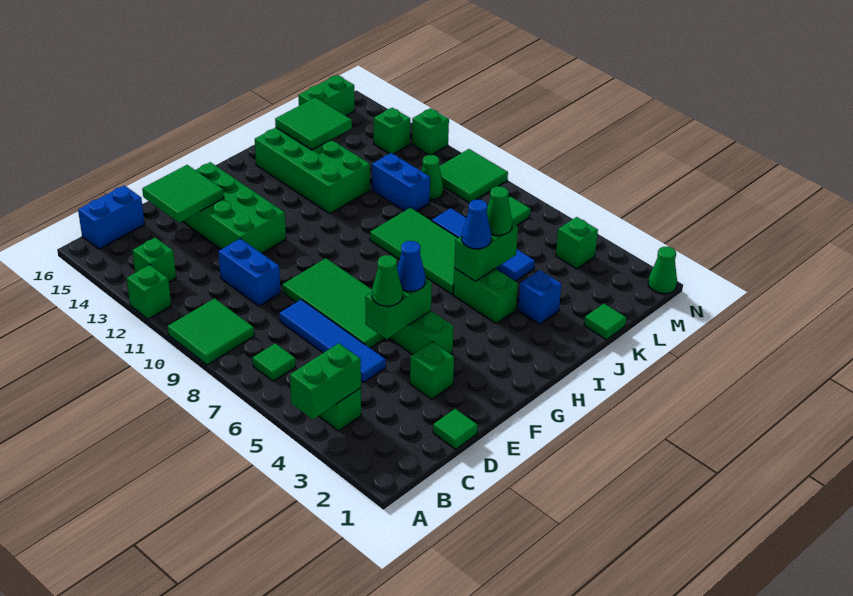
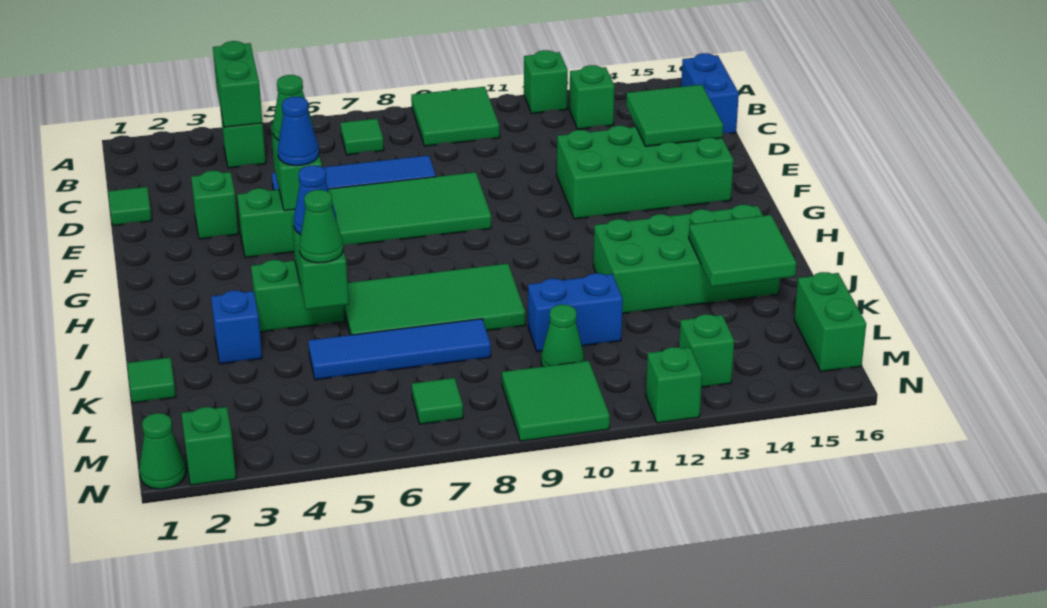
blue 1x2 brick [218,239,281,306] -> none
green 1x1 brick [556,217,598,269] -> green 1x1 brick moved to [181,407,236,485]

